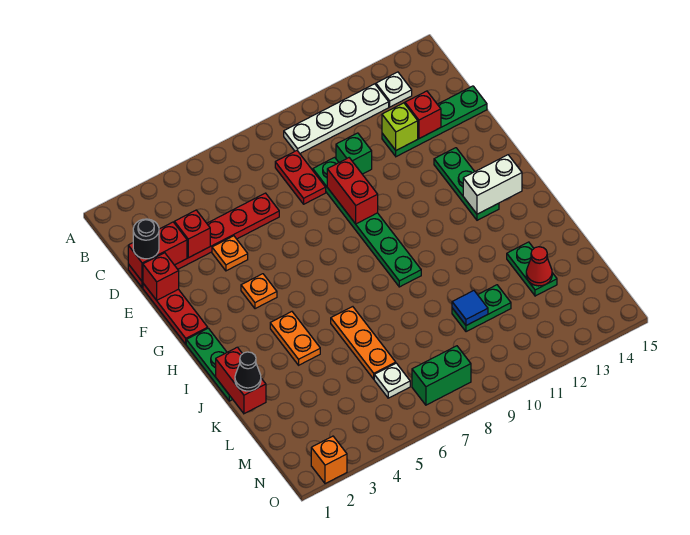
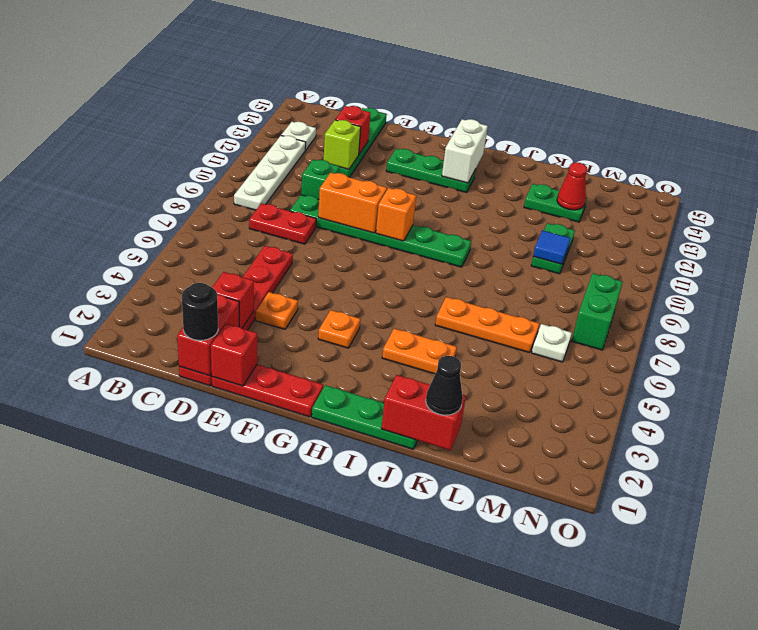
red 1x2 brick [327,158,378,224] -> orange 1x2 brick [318,173,387,233]
orange 1x1 brick [311,436,347,484] -> orange 1x1 brick moved to [376,188,416,241]

